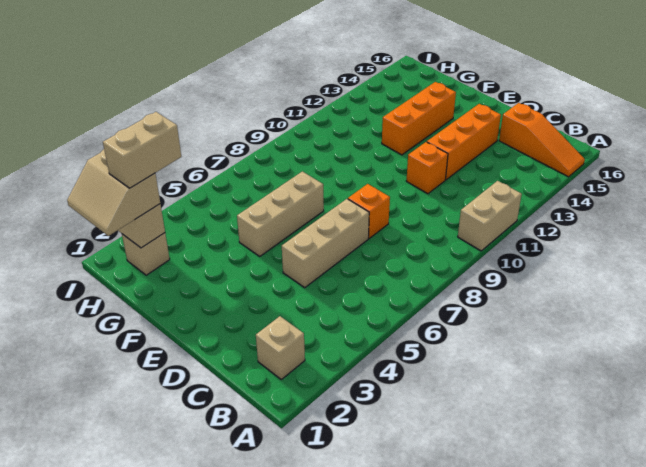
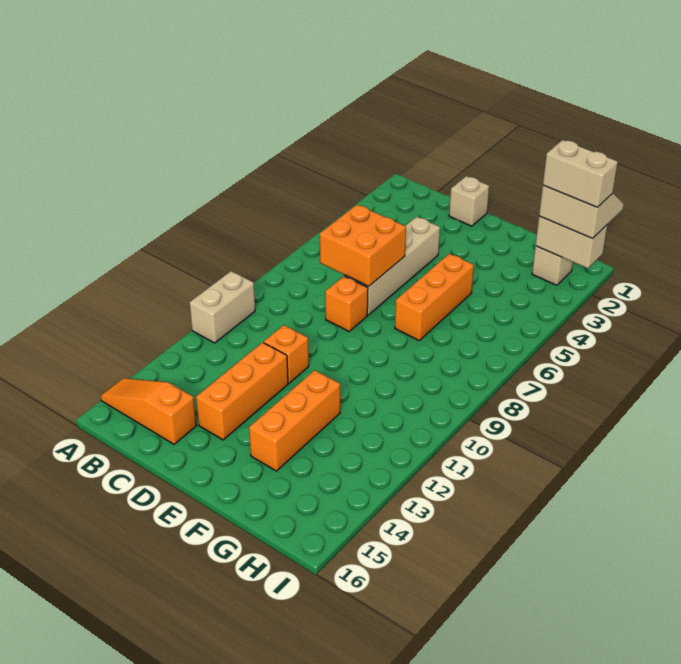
tan 1x1 brick [256,316,305,379] -> tan 1x1 brick moved to [449,176,489,226]
none -> orange 2x2 brick [320,204,406,286]
tan 1x3 brick [282,199,369,288] -> tan 1x4 brick [345,217,440,315]
tan 1x3 brick [237,171,324,256] -> orange 1x3 brick [395,254,474,340]
tan 1x2 brick [103,112,181,188] -> tan 1x2 brick turned to [543,140,618,207]

